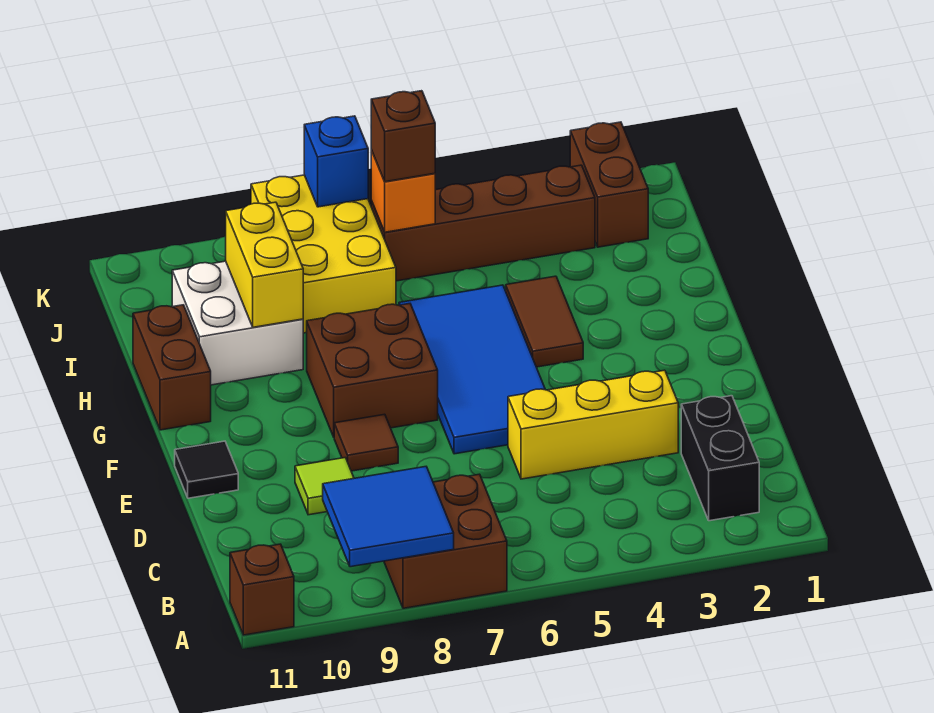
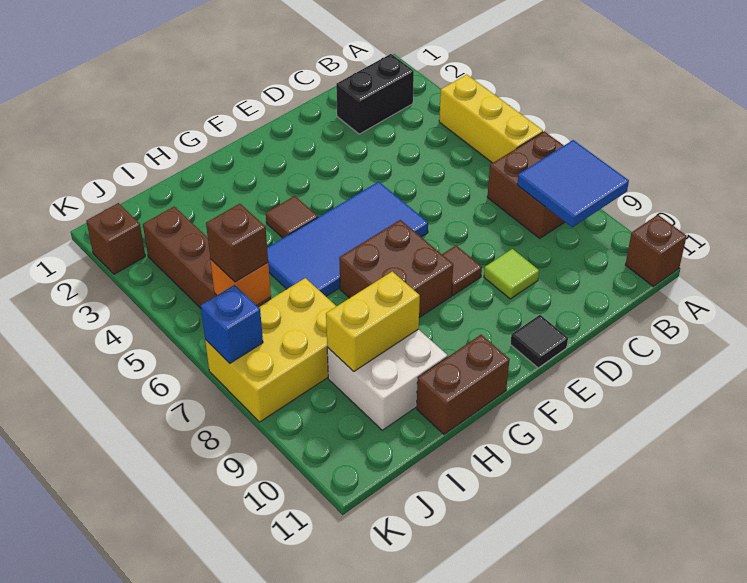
yellow 1x3 brick [508,370,678,479] -> yellow 1x3 brick moved to [439,75,543,163]
brown 1x2 tile [506,276,583,367] -> brown 1x1 tile [266,196,318,238]
brown 1x2 brick [570,122,648,247] -> brown 1x1 brick [86,203,145,274]

